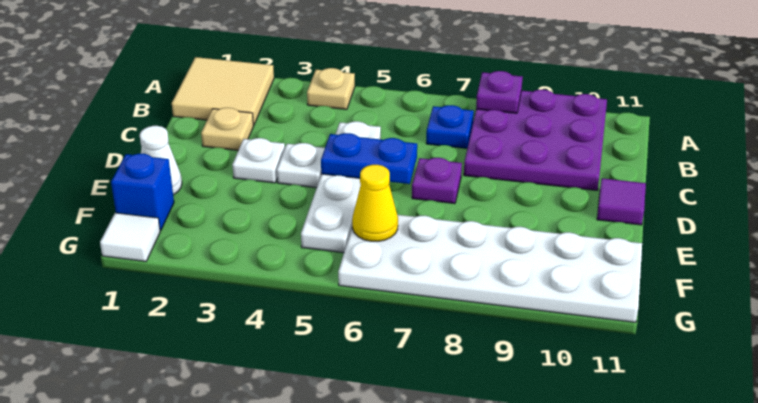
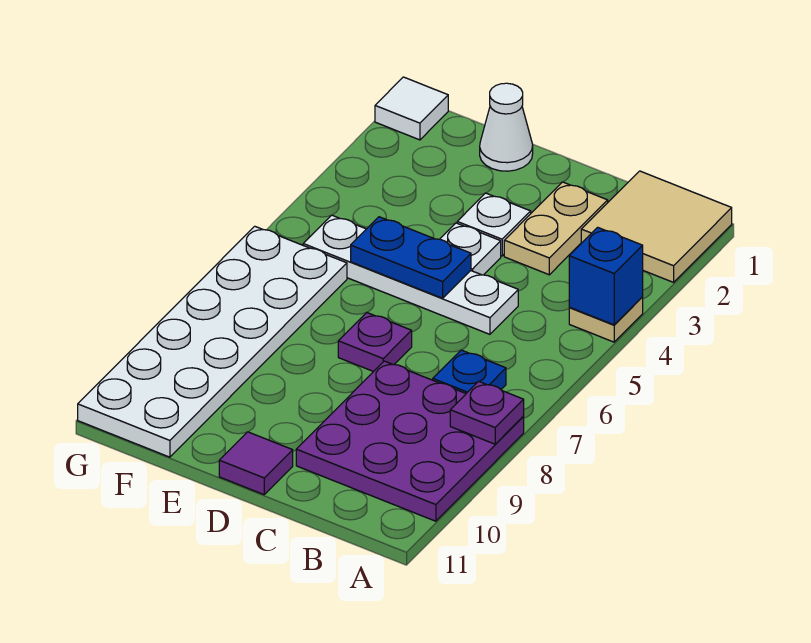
tan 1x1 plate [201,108,253,150] -> tan 1x2 plate [504,182,608,275]
blue 1x2 plate [321,133,417,184] -> blue 1x2 plate turned to [351,217,471,298]
blue 1x1 brick [111,154,174,230] -> blue 1x1 brick moved to [569,227,643,325]
yellow 1x1 cone [352,165,398,241] -> none

